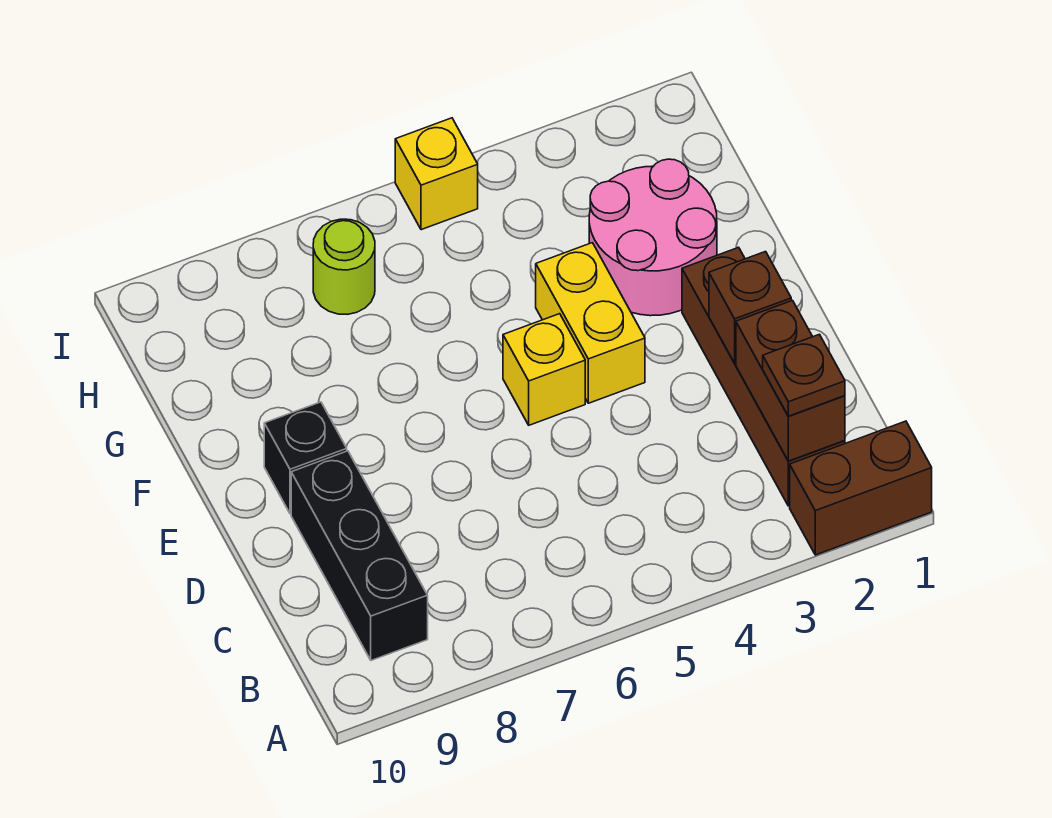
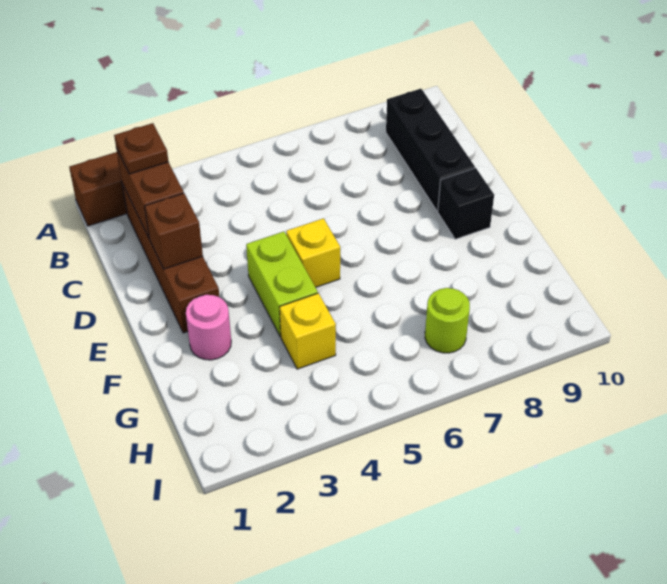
yellow 1x2 brick [536,243,645,403] -> lime 1x2 brick [246,232,318,337]
pink 2x2 round brick [589,159,717,316] -> pink 1x1 round brick [186,295,231,360]
yellow 1x1 brick [395,118,478,230] -> yellow 1x1 brick moved to [280,293,336,369]

